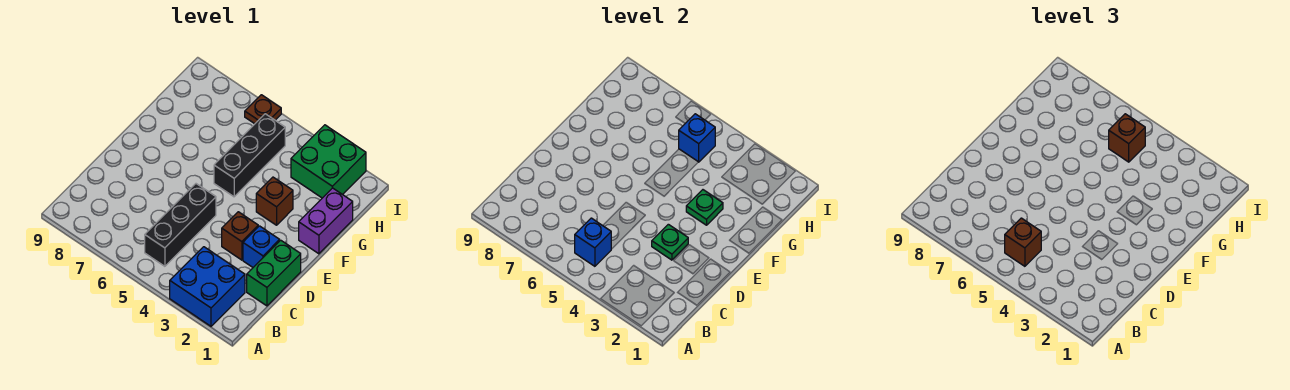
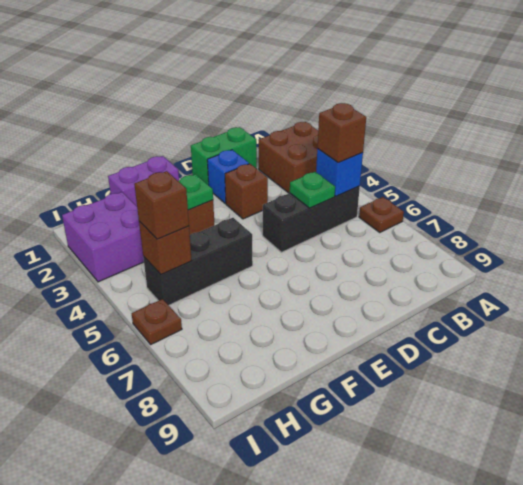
blue 2x2 brick [170,247,245,326] -> brown 2x2 brick [258,122,318,193]
none -> brown 1x1 plate [359,197,404,232]
green 1x1 plate [652,224,688,260] -> green 1x1 plate moved to [290,172,335,208]
green 2x2 brick [291,125,366,198] -> purple 2x2 brick [62,192,144,282]
blue 1x1 brick [679,114,715,162] -> brown 1x1 brick [139,221,192,275]

